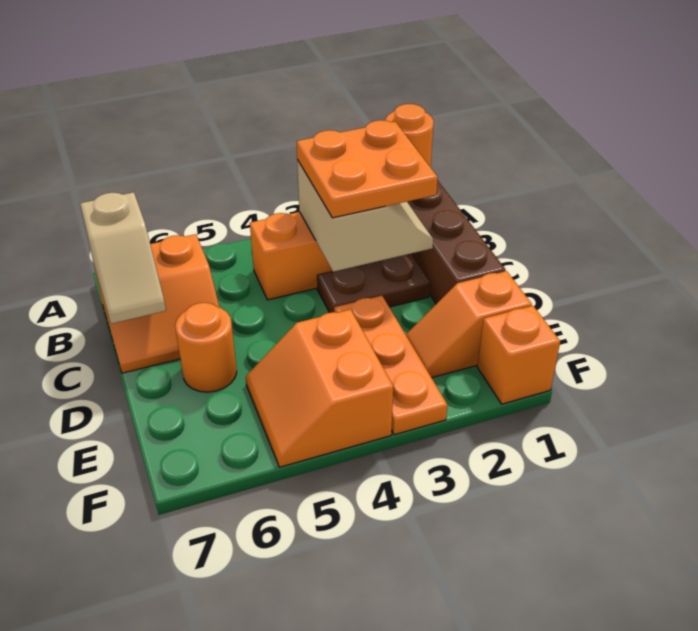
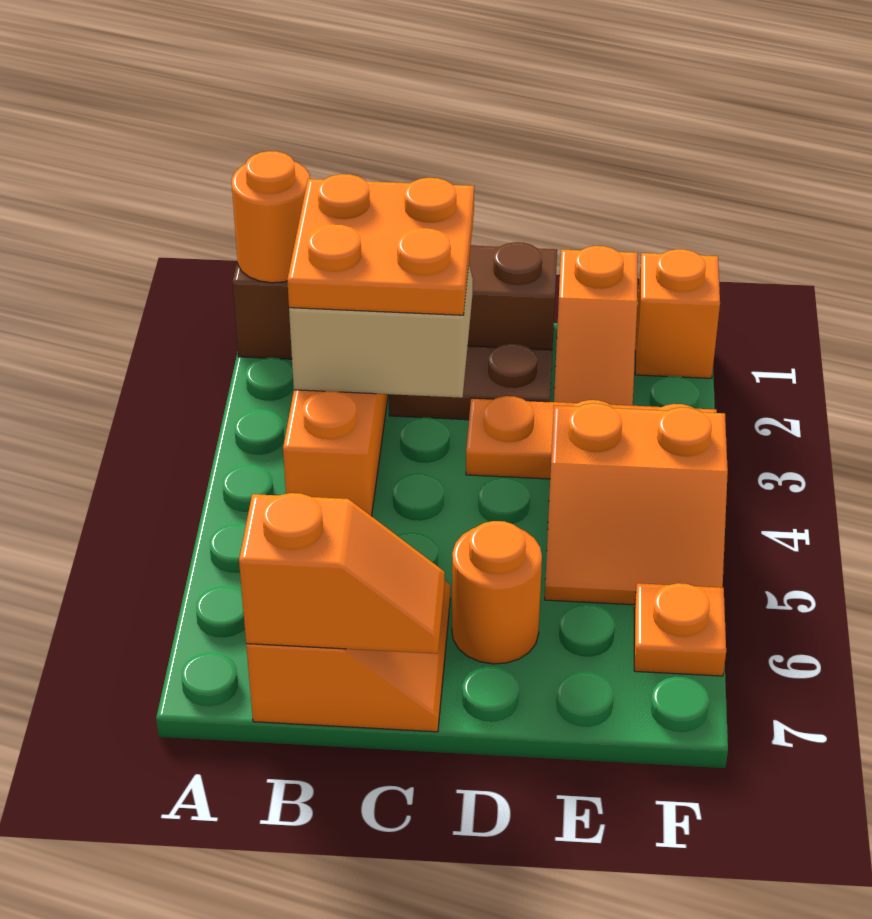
tan 1x2 slope [80,192,166,324] -> orange 1x2 slope [239,493,445,654]
brown 1x2 plate [317,254,430,313] -> brown 1x2 plate turned to [389,343,552,420]
none -> orange 1x1 plate [634,583,726,676]

